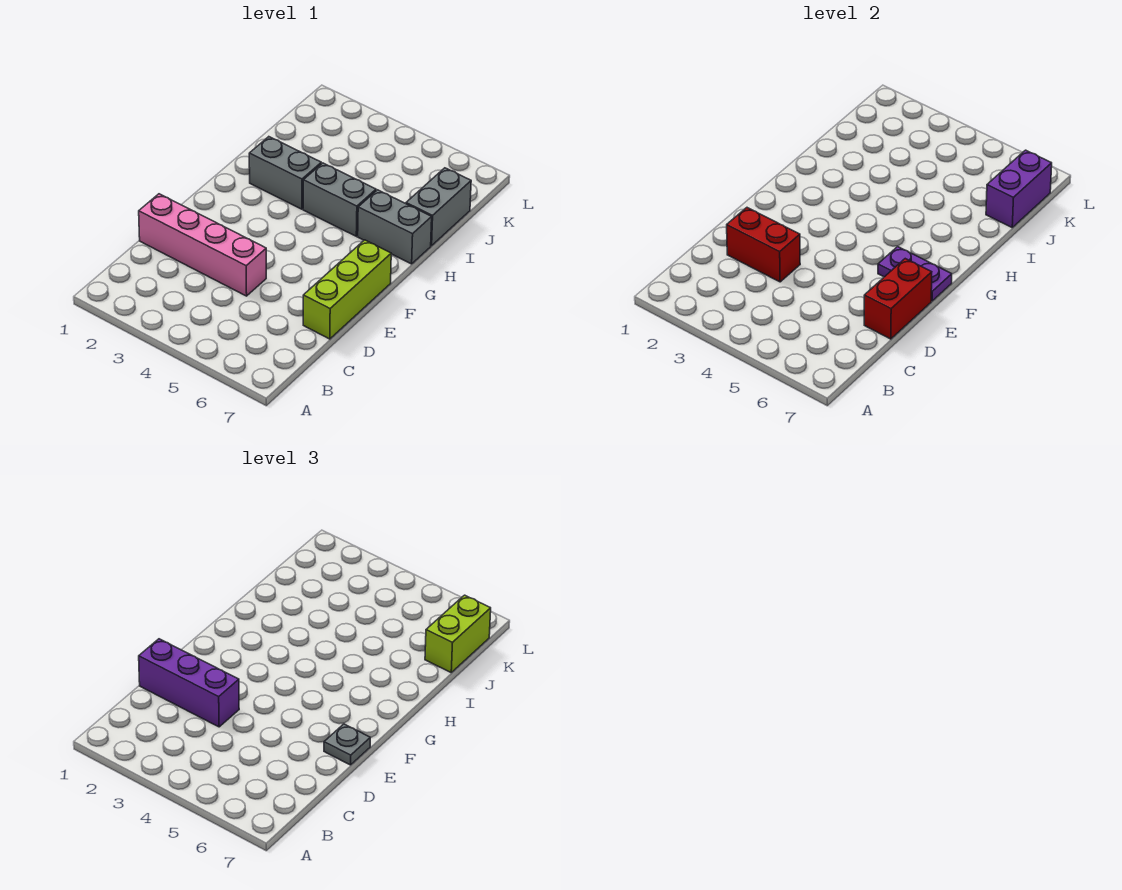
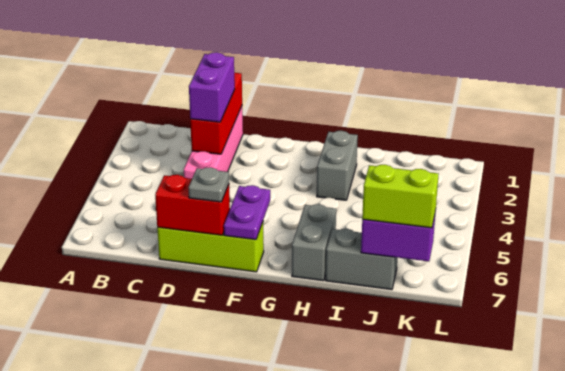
purple 1x3 brick [139,639,239,727] -> purple 1x2 brick [189,52,235,122]
red 1x2 brick [727,208,800,282] -> red 1x3 brick [190,73,242,154]
grey 1x2 brick [303,163,376,236] -> none

